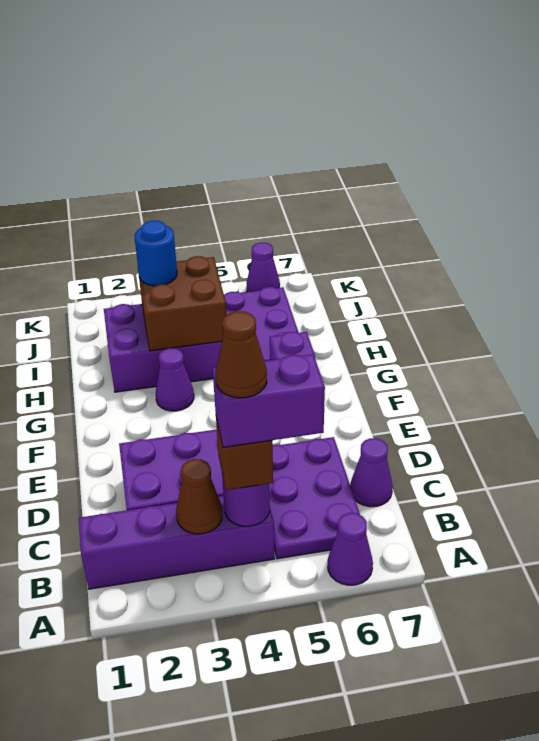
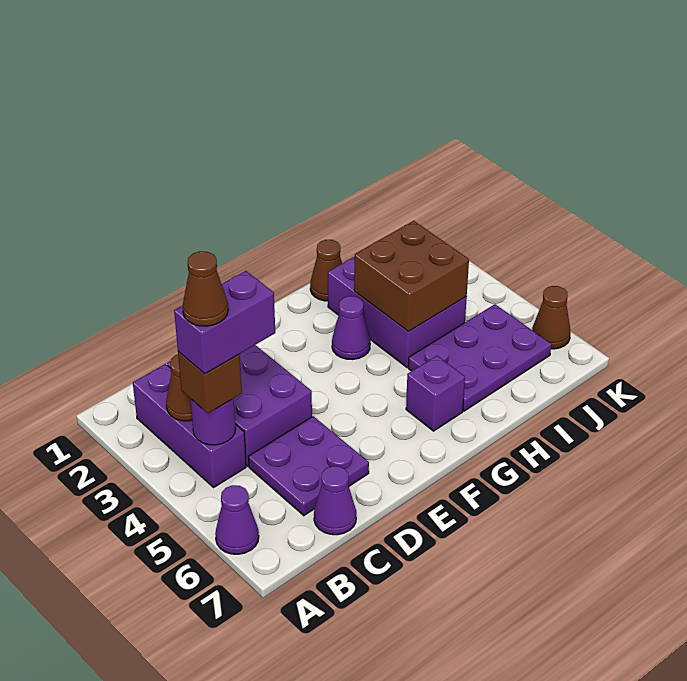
purple 1x4 brick [79,496,275,589] -> purple 1x3 brick [133,364,246,487]
purple 1x2 brick [213,354,325,447] -> purple 1x2 brick turned to [174,271,275,374]
purple 2x3 plate [269,437,360,559] -> purple 2x2 plate [248,416,369,516]
none -> brown 1x1 cone [310,240,342,301]
blue 1x1 round brick [135,221,177,286] -> none
purple 1x1 cone [247,243,280,292] -> brown 1x1 cone [532,286,571,349]

